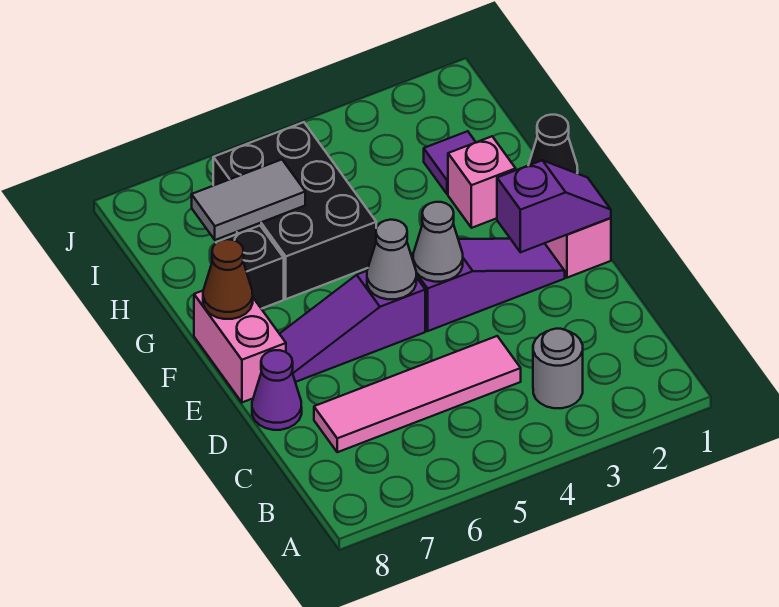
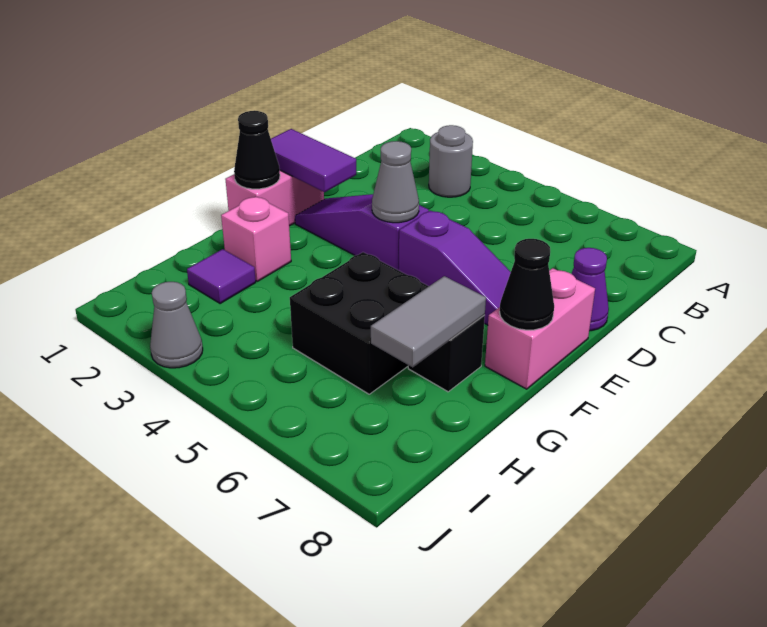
pink 1x4 tile [314,336,521,452] -> none
purple 1x2 slope [497,160,611,252] -> purple 1x2 tile [271,129,356,192]
grey 1x1 cone [367,220,416,299] -> grey 1x1 cone moved to [150,282,203,368]
brown 1x1 cone [203,239,253,319] -> black 1x1 cone [500,239,554,330]
black 2x3 brick [213,122,376,299] -> black 2x2 brick [290,252,429,394]
grey 1x2 tile [192,160,305,240] -> grey 1x2 tile turned to [371,276,486,367]

